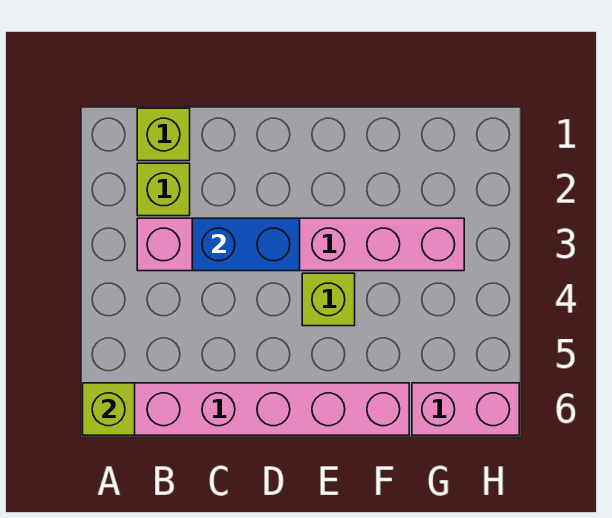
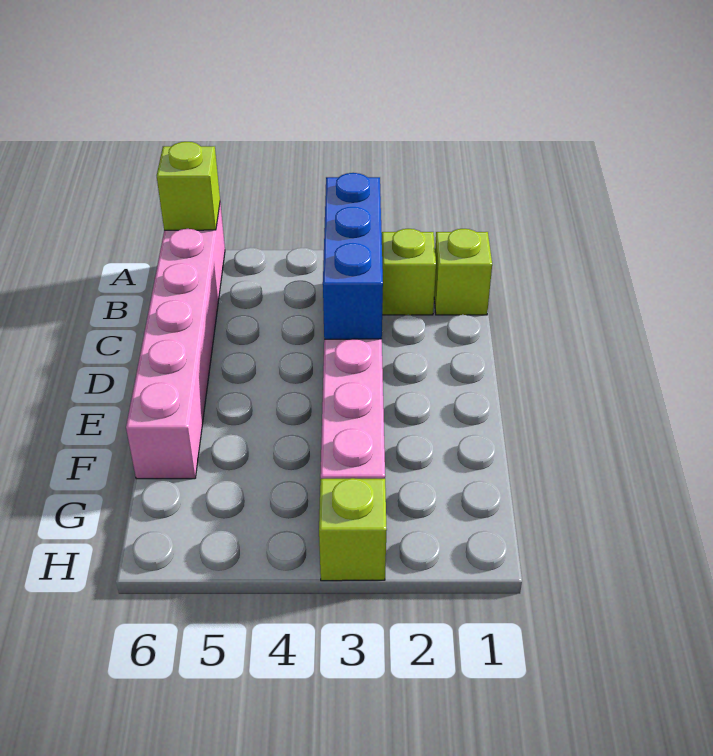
blue 1x2 brick [192,218,300,271] -> blue 1x3 brick [323,173,383,339]
lime 1x1 brick [302,273,355,326] -> lime 1x1 brick moved to [319,478,387,581]
pink 1x2 brick [412,383,519,435] -> none

